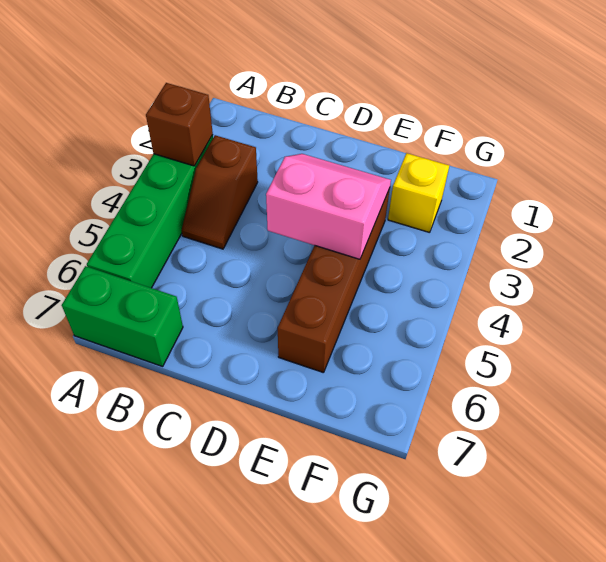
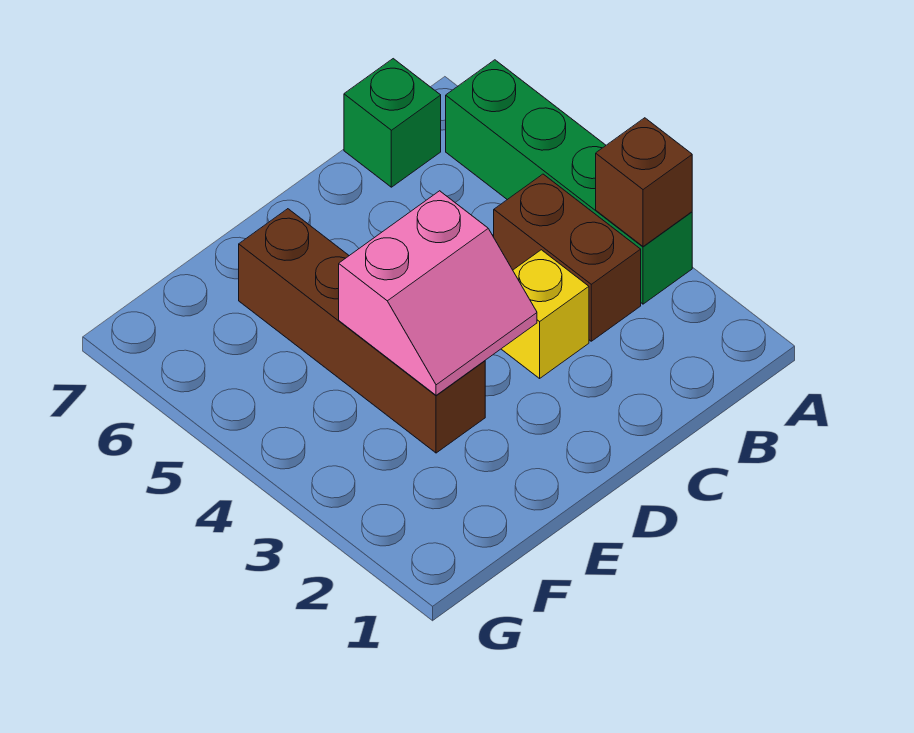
green 1x2 brick [62,266,183,367] -> green 1x1 brick [344,59,441,187]
brown 1x2 slope [182,135,258,249] -> brown 1x2 brick [494,174,641,341]
yellow 1x1 brick [388,153,449,233] -> yellow 1x1 brick moved to [502,250,589,378]

